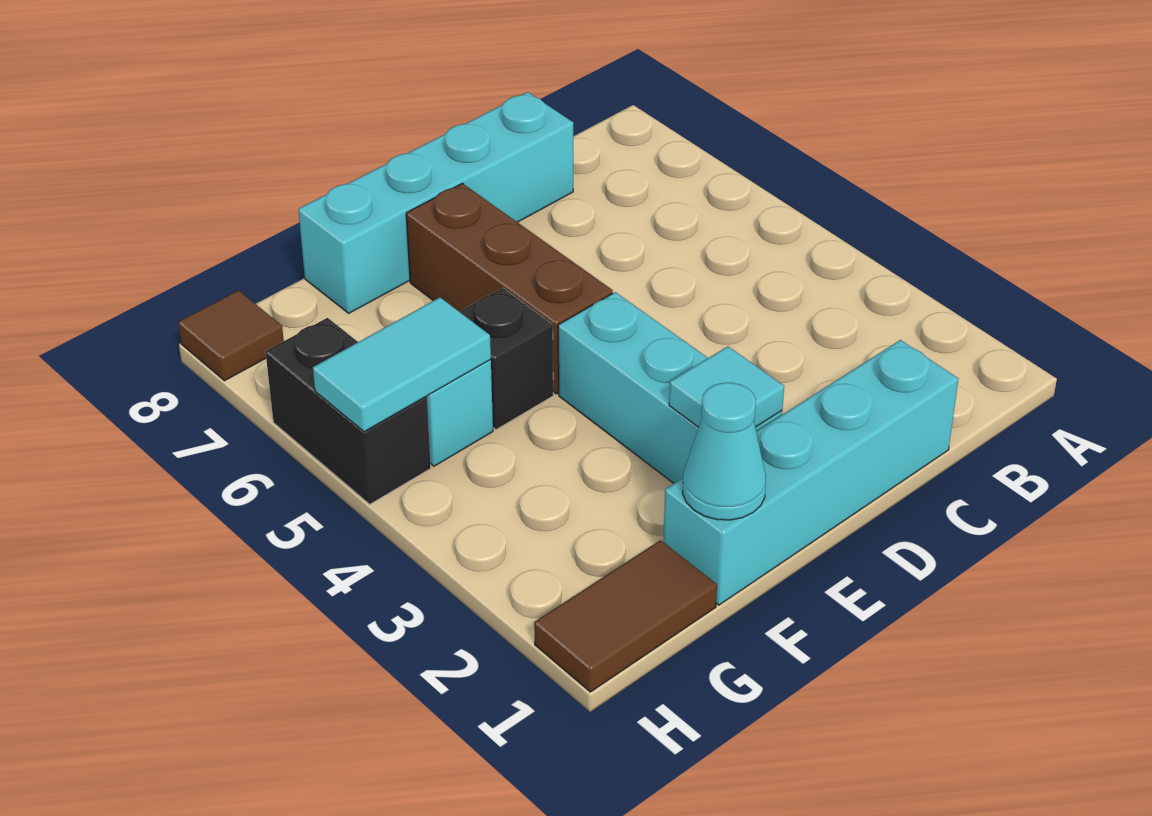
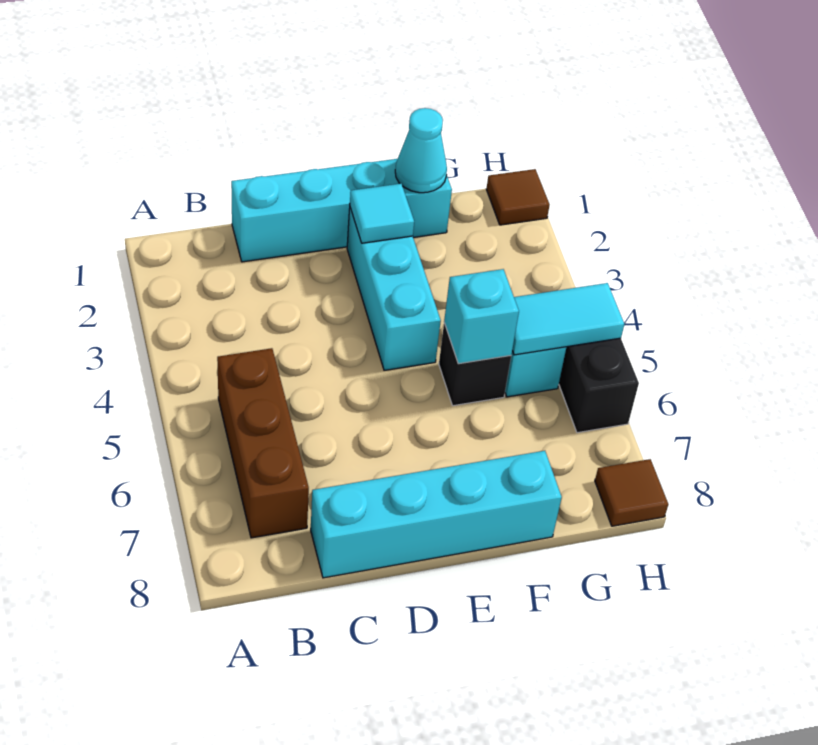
brown 1x3 brick [406,183,613,394] -> brown 1x3 brick moved to [217,348,309,538]
none -> cyan 1x1 brick [444,269,519,364]
brown 1x2 tile [534,540,717,692] -> brown 1x1 tile [486,169,550,225]

